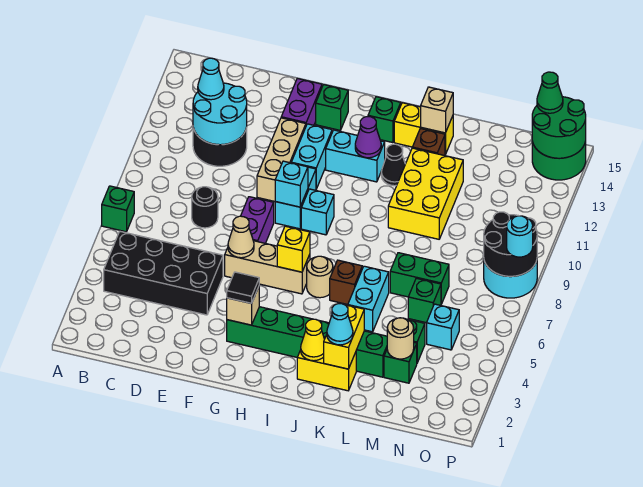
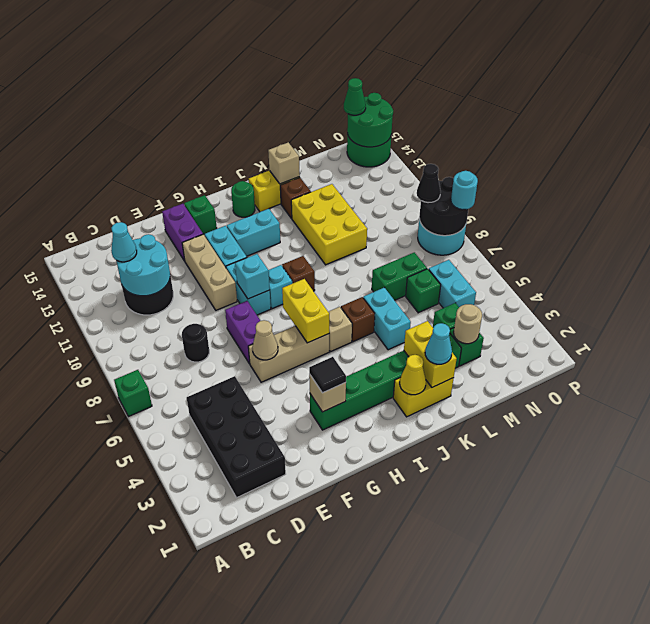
black 2x4 brick [104,232,223,315] -> black 2x4 brick turned to [187,376,286,498]
yellow 1x1 brick [277,226,310,272] -> yellow 1x2 brick [282,279,329,343]
tan 1x1 round brick [307,256,333,298] -> tan 1x1 brick [328,307,352,352]
none -> brown 1x1 brick [282,256,315,291]
purple 1x1 cone [355,117,381,158] -> none
green 1x1 brick [368,97,401,143] -> green 1x1 round brick [231,181,255,217]
black 1x1 cone [381,144,405,186] -> black 1x1 cone moved to [417,164,441,203]
cyan 1x1 brick [427,304,459,350] -> cyan 1x2 brick [429,260,476,308]

